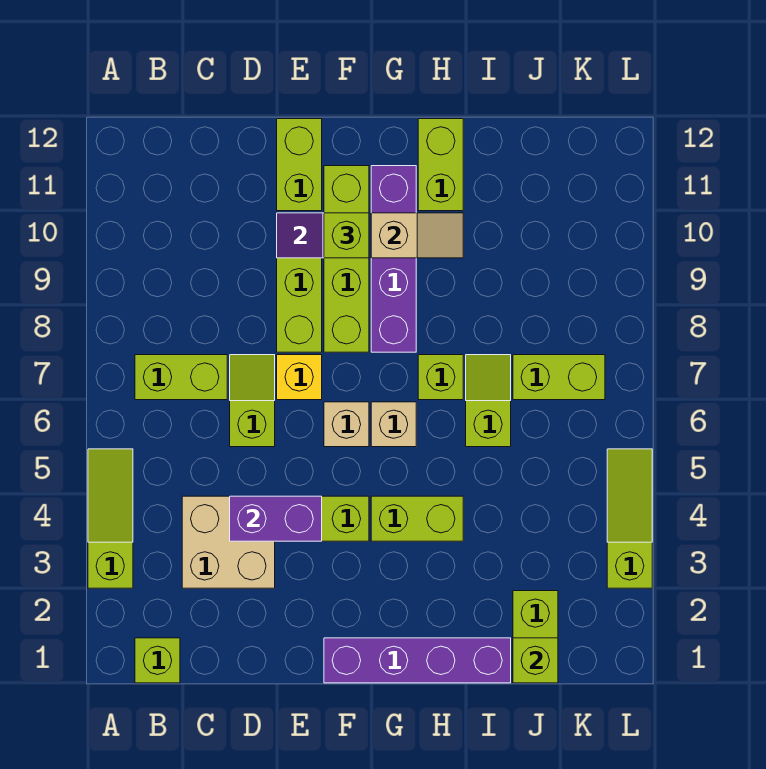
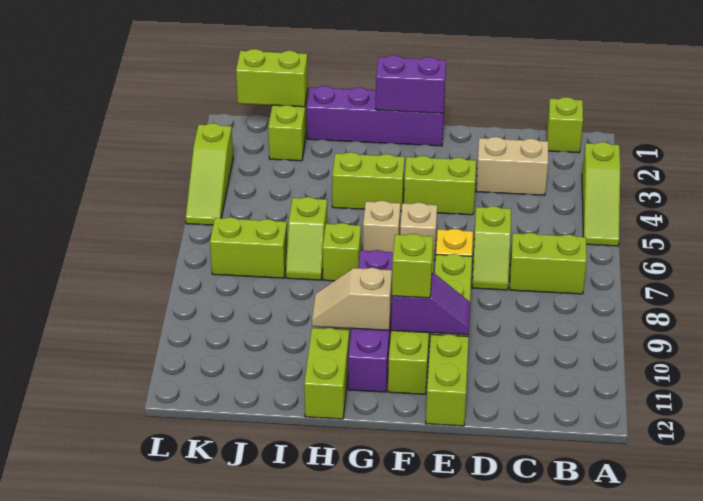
tan 2x2 brick [182,496,275,588] -> tan 1x2 brick [476,137,548,195]
purple 1x2 brick [230,496,322,541] -> purple 1x2 brick moved to [376,55,446,113]
lime 1x1 brick [513,638,558,683] -> lime 1x2 brick [236,49,308,107]

